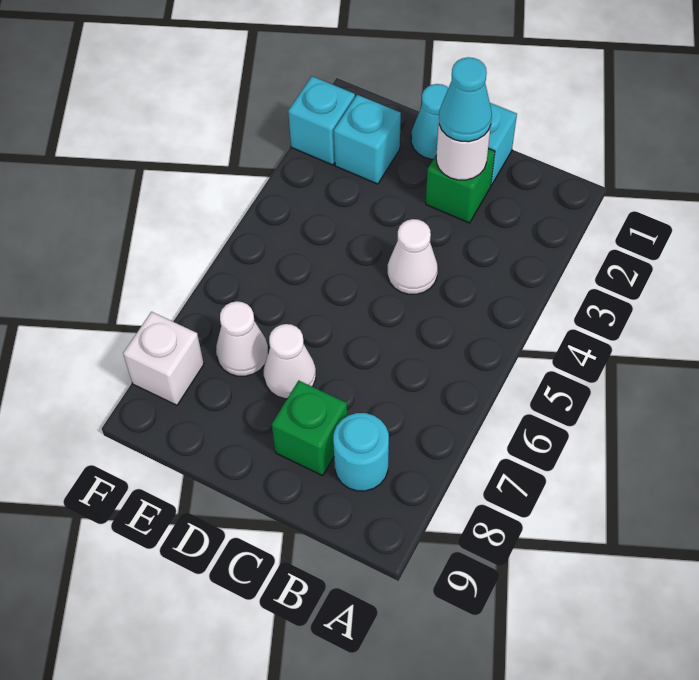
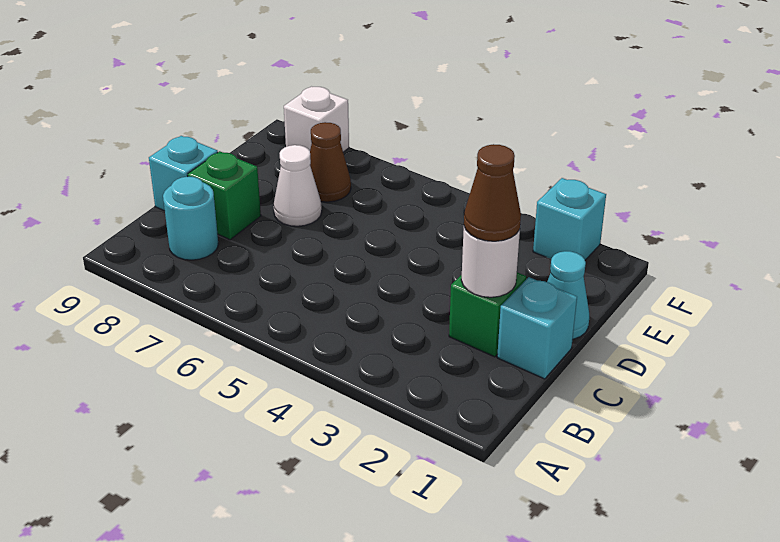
cyan 1x1 cone [439,57,492,142] -> brown 1x1 cone [464,144,521,241]
white 1x1 cone [388,219,438,294] -> none
cyan 1x1 brick [334,95,401,184] -> cyan 1x1 brick moved to [149,136,218,211]
white 1x1 cone [216,301,268,376] -> brown 1x1 cone [310,122,351,202]

